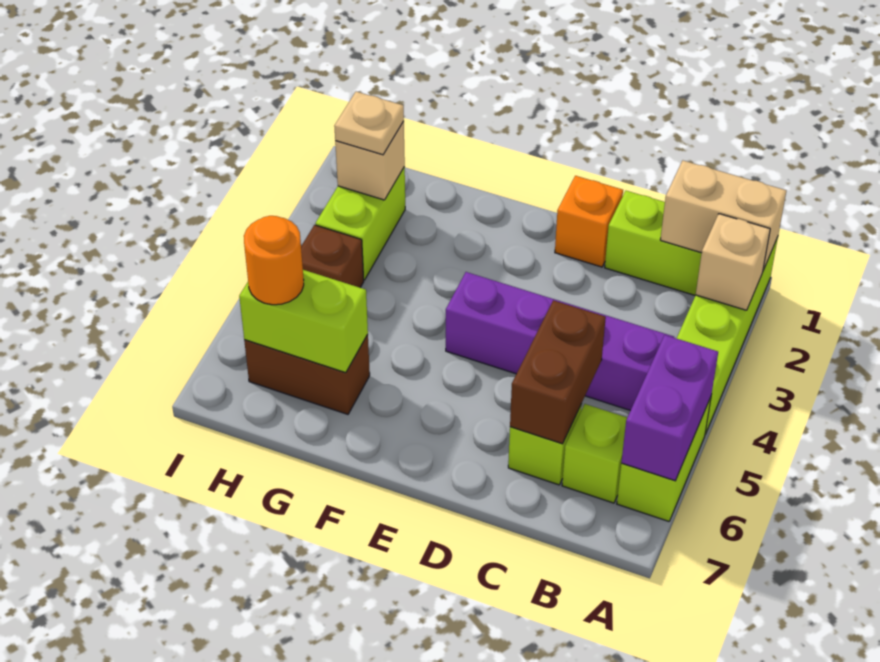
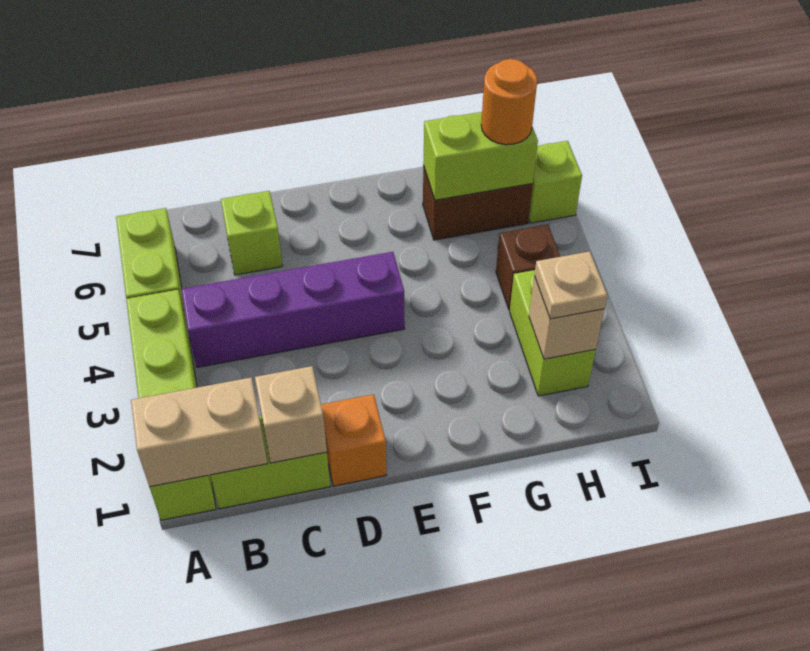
tan 1x1 brick [696,214,770,310] -> tan 1x1 brick moved to [255,366,327,463]
purple 1x2 brick [621,335,718,481] -> none
lime 1x1 brick [562,404,627,503] -> lime 1x1 brick moved to [529,141,582,223]
brown 1x2 brick [510,300,606,444] -> none

